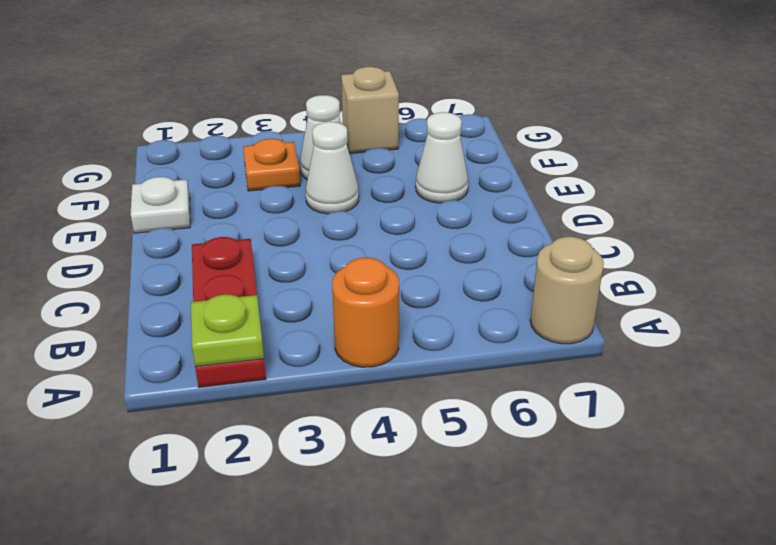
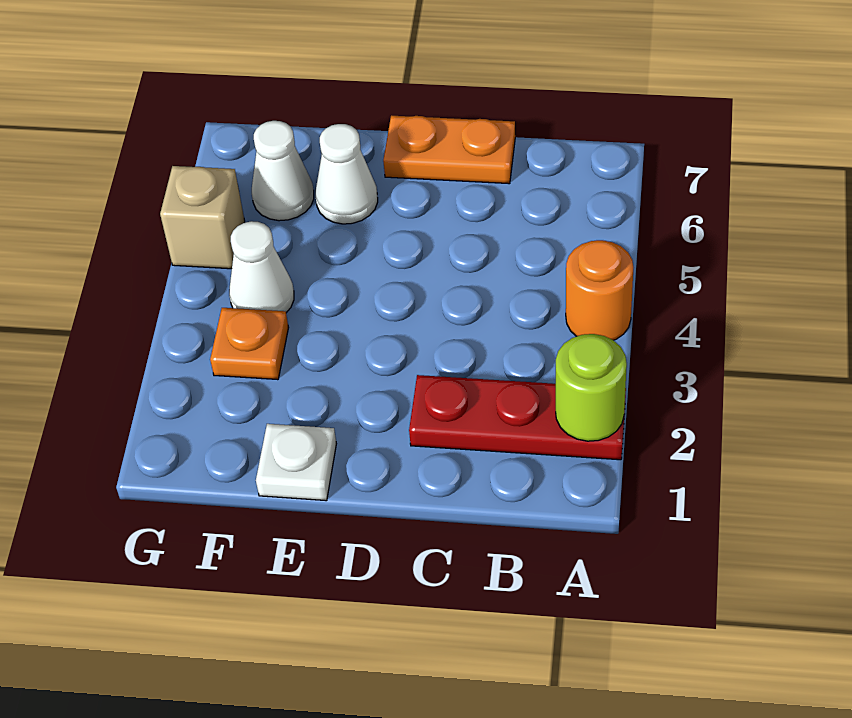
lime 1x1 plate [191,295,264,367] -> lime 1x1 round brick [556,334,627,441]
tan 1x1 round brick [530,237,604,344] -> none
none -> orange 1x2 plate [383,116,515,184]
white 1x1 cone [306,122,359,214] -> white 1x1 cone moved to [252,121,314,221]

